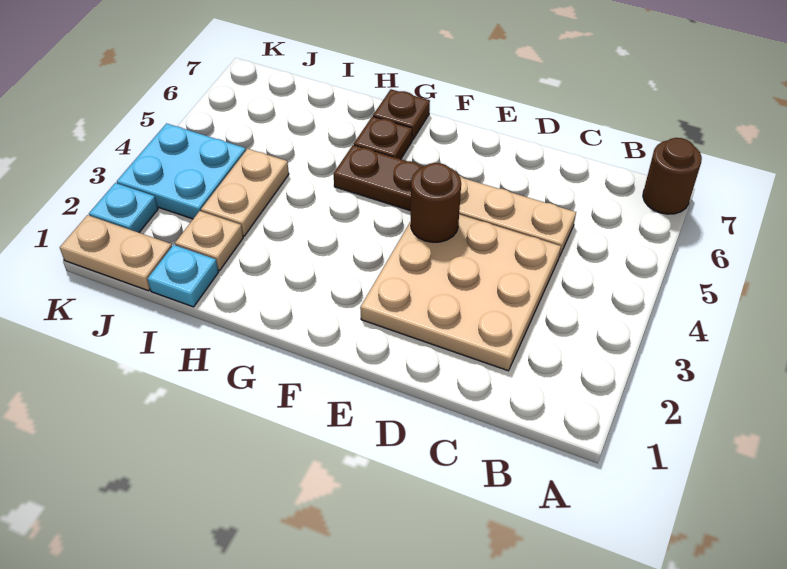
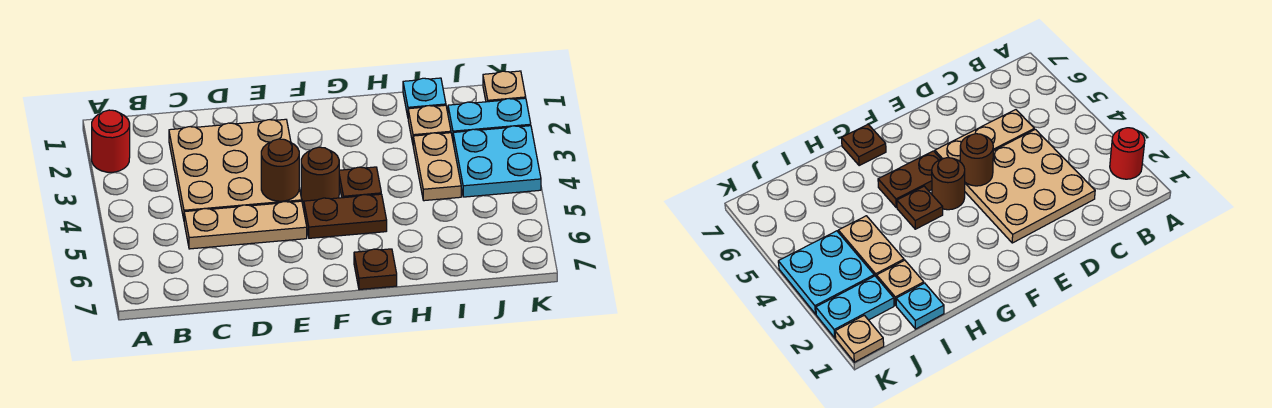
none -> red 1x1 round brick [92,110,130,172]
brown 1x1 round brick [643,138,702,214] -> brown 1x1 round brick moved to [301,147,339,203]
brown 1x1 plate [354,116,412,159] -> brown 1x1 plate moved to [339,167,381,198]
tan 1x2 plate [60,215,172,291] -> tan 1x1 plate [483,71,526,102]
cyan 1x1 plate [89,183,158,233] -> cyan 1x2 plate [448,98,531,139]

